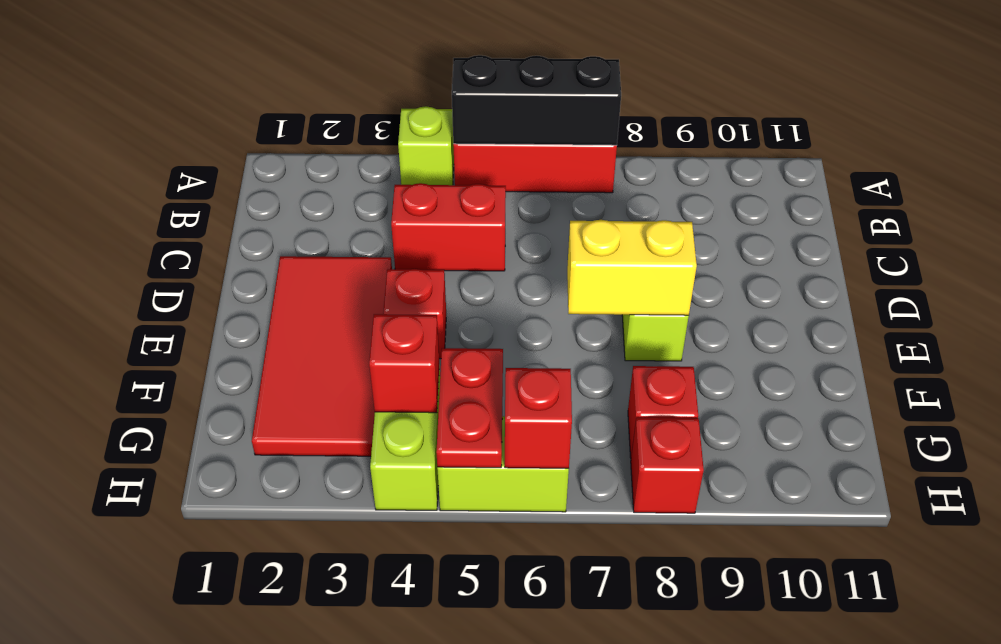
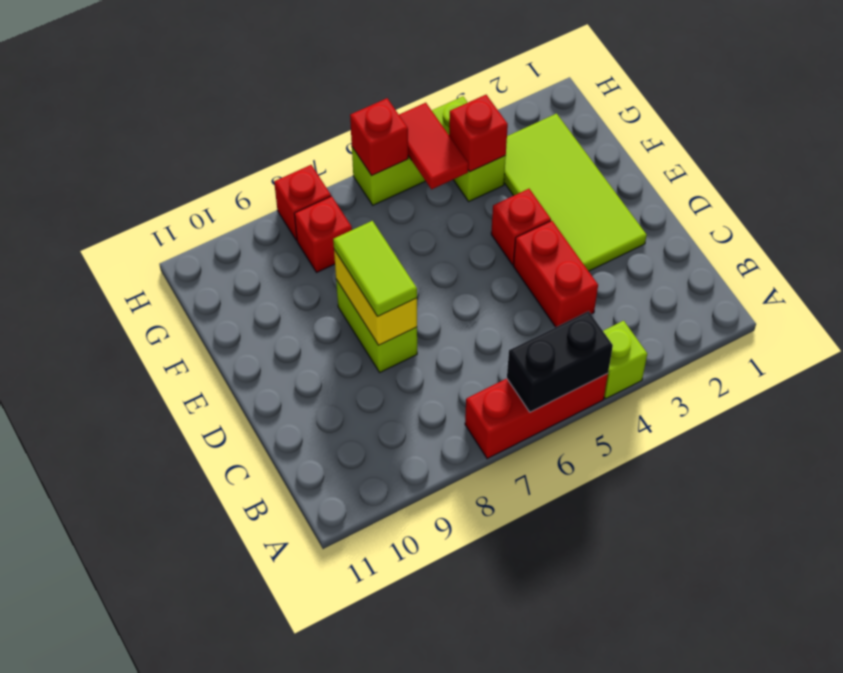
black 1x3 brick [452,55,621,145] -> black 1x2 brick [507,311,613,412]
red 1x2 brick [391,183,506,271] -> red 1x2 brick turned to [513,221,598,327]
red 2x4 tile [252,256,392,456] -> lime 2x4 tile [504,114,647,271]
none -> lime 1x2 tile [333,221,417,317]
yellow 1x2 brick [567,220,697,316] -> yellow 1x2 brick turned to [334,250,417,345]
red 1x2 plate [436,348,503,468] -> red 1x2 tile [399,103,468,189]

